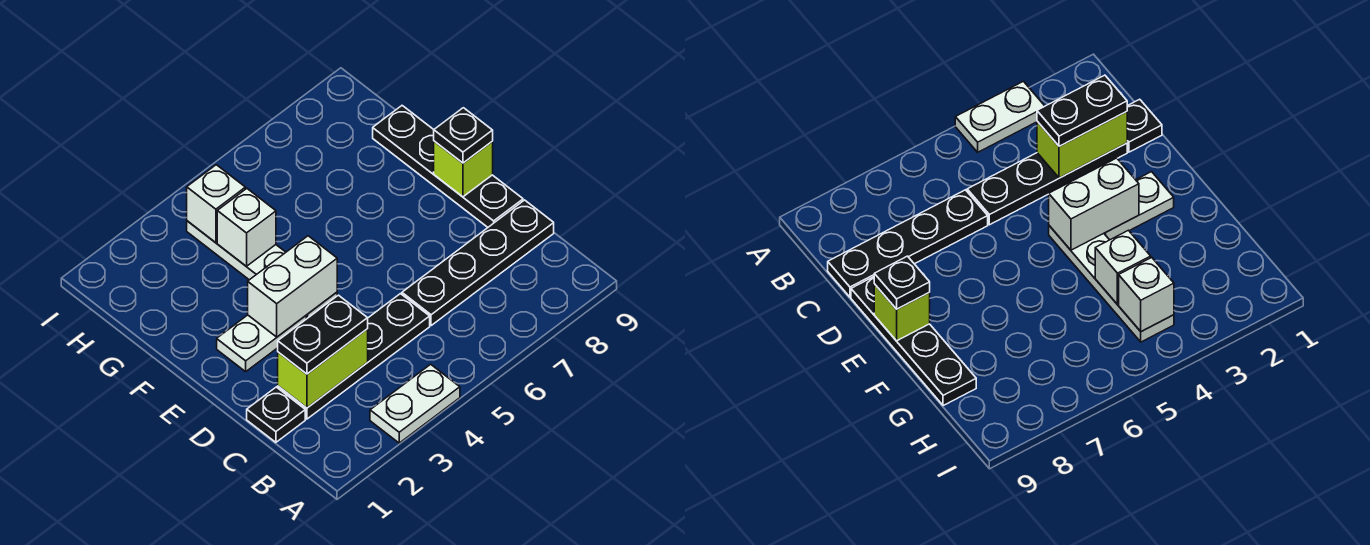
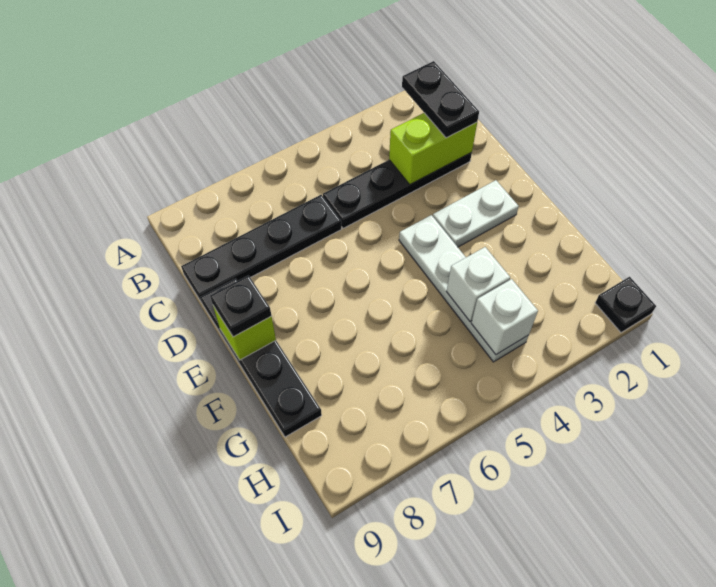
white 1x2 plate [370,364,460,443] -> none
black 1x1 plate [247,387,305,442] -> black 1x1 plate moved to [595,277,656,332]
black 1x2 plate [278,295,368,374] -> black 1x2 plate turned to [402,61,479,138]
white 1x2 brick [248,236,337,337] -> none

